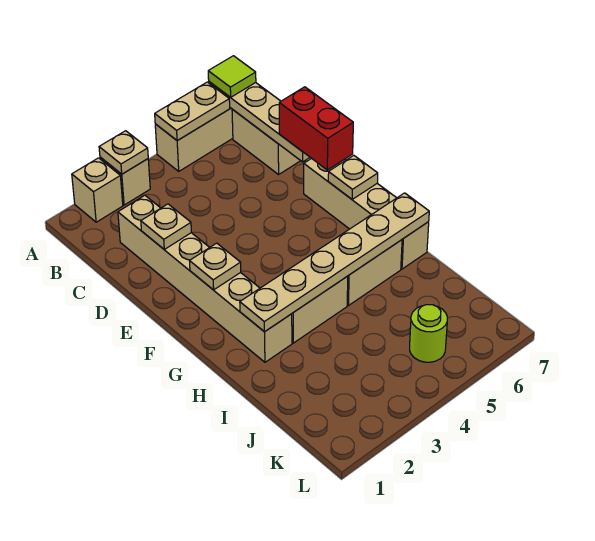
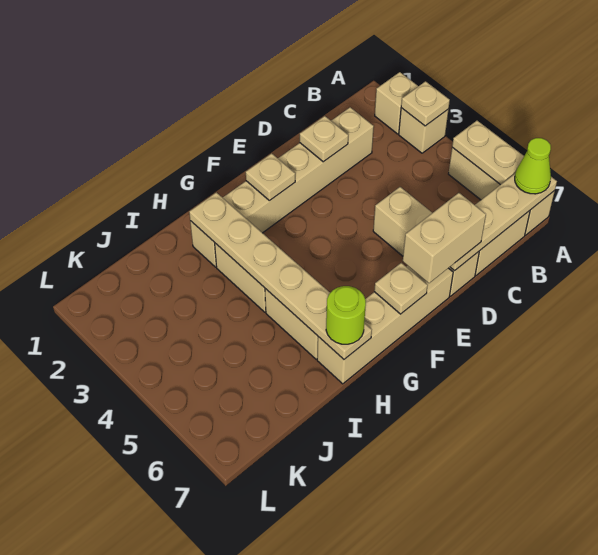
lime 1x1 tile [208,56,256,97] -> lime 1x1 cone [515,138,551,194]
none -> tan 1x3 brick [373,187,479,296]
red 1x2 brick [279,87,353,170] -> tan 1x2 brick [403,193,486,283]
lime 1x1 round brick [410,305,447,362] -> lime 1x1 round brick moved to [326,286,366,344]

